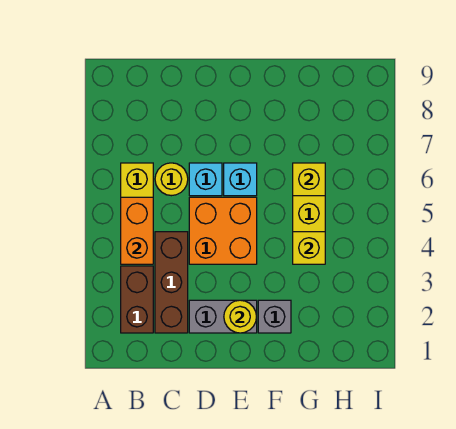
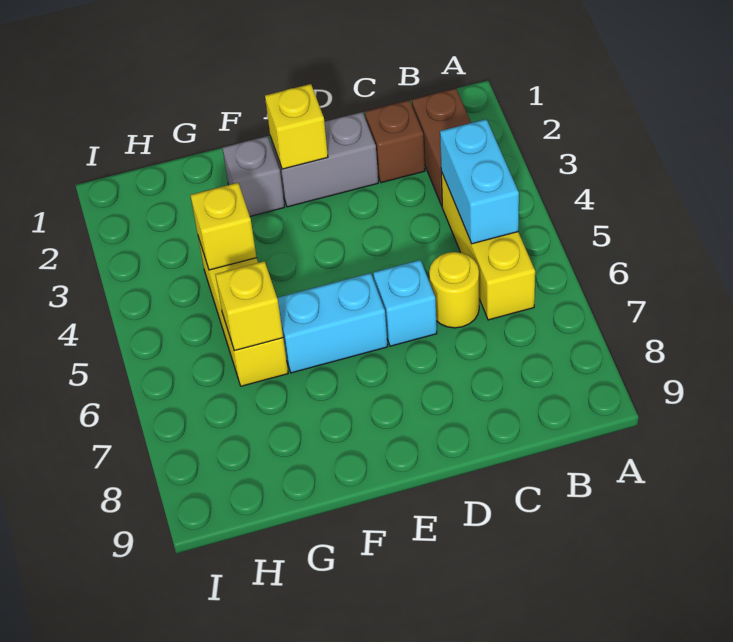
orange 1x2 brick [121,197,153,264] -> cyan 1x2 brick [440,119,519,244]
brown 1x3 brick [155,232,188,333] -> brown 1x1 brick [365,100,425,183]
orange 2x2 brick [189,197,257,264] -> none
yellow 1x1 round brick [224,300,257,333] -> yellow 1x1 brick [265,84,328,169]
cyan 1x1 brick [224,163,257,196] -> cyan 1x2 brick [277,273,388,373]

